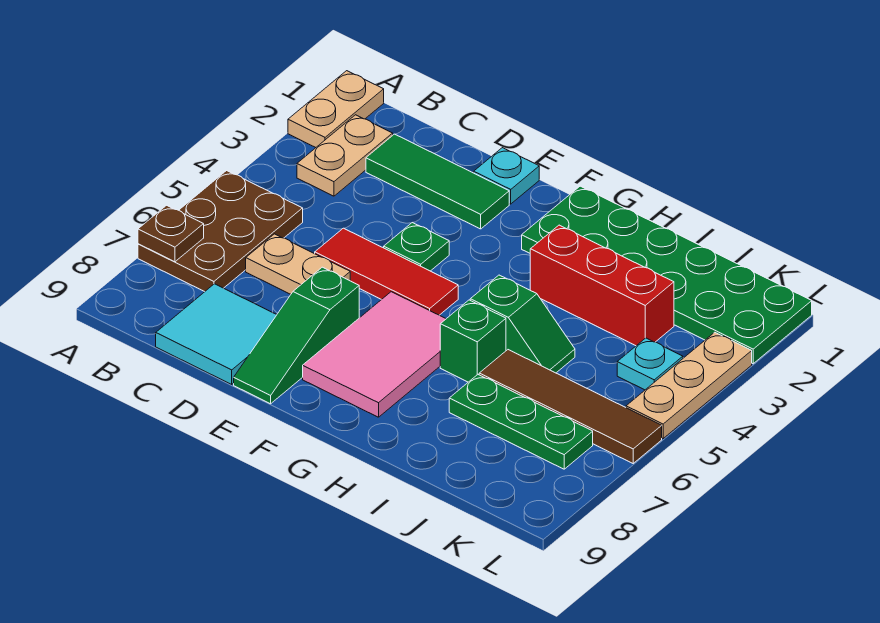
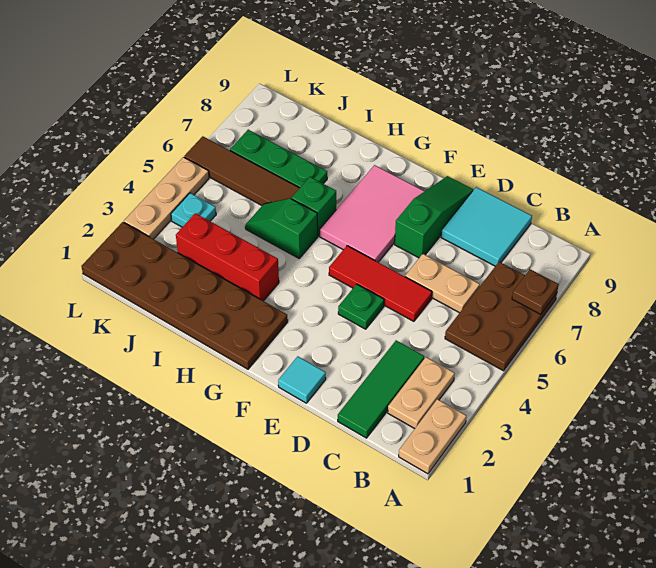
green 1x3 tile [366,134,509,229] -> green 1x3 tile turned to [338,340,424,438]
cyan 1x1 plate [474,148,539,204] -> cyan 1x1 tile [278,356,326,403]
green 2x6 plate [522,186,812,364] -> brown 2x6 plate [82,222,288,369]

